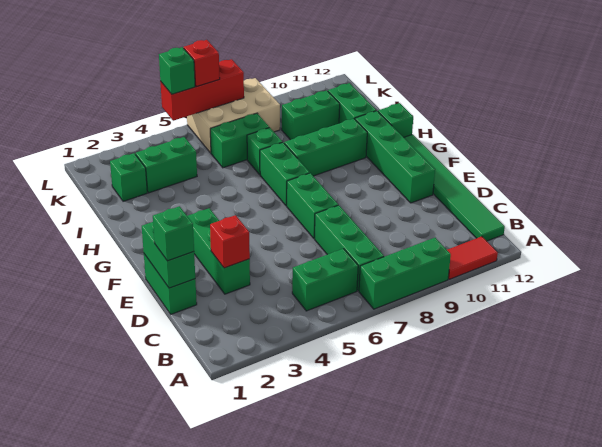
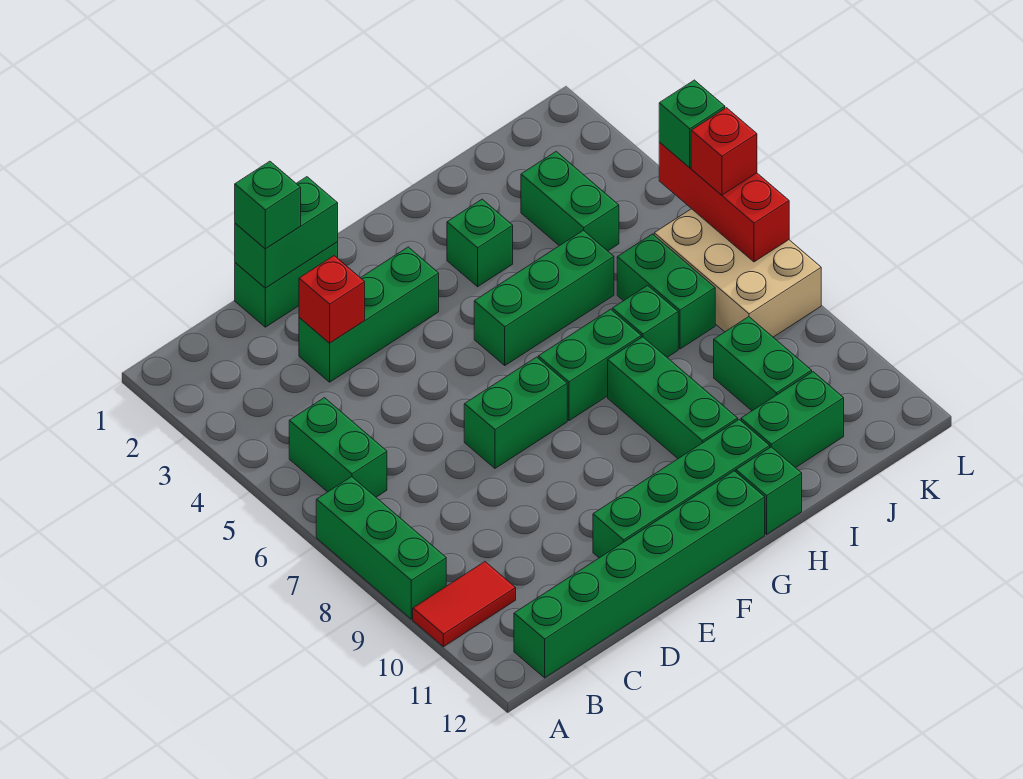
red 1x2 tile [447,236,498,279] -> red 1x2 tile turned to [413,562,516,647]
green 1x3 brick [315,205,384,291] -> green 1x3 brick moved to [474,230,614,365]
green 1x6 tile [404,134,505,241] -> green 1x6 brick [514,471,765,678]
green 1x1 brick [110,153,147,201] -> green 1x1 brick moved to [447,199,513,287]

